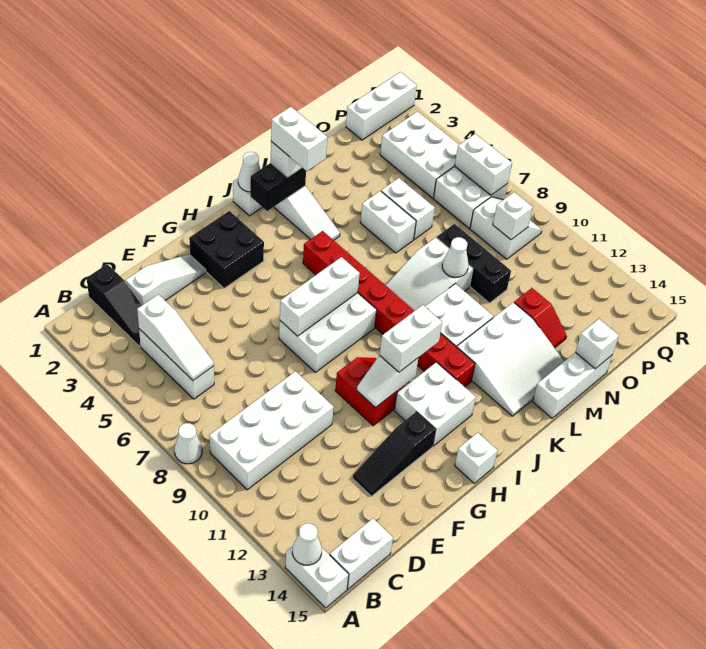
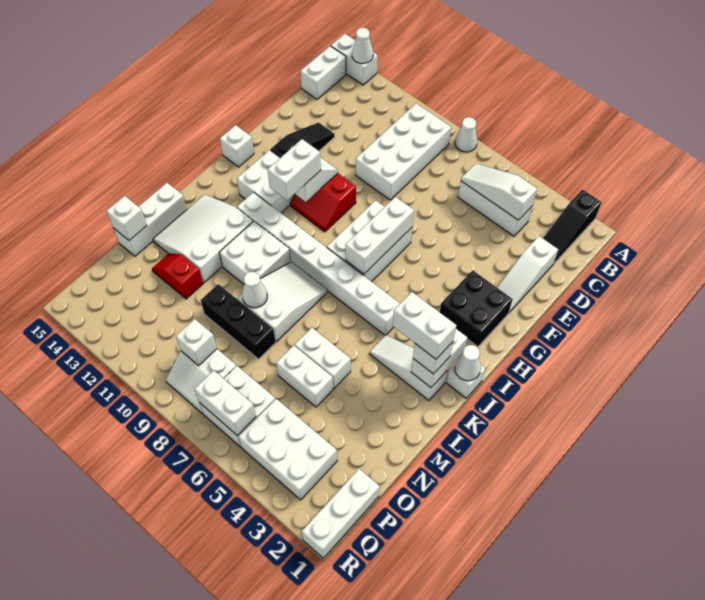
black 1x3 slope [87,264,142,346] -> black 1x3 slope turned to [543,190,601,263]
black 1x2 brick [250,163,306,211] -> white 1x2 brick [411,329,467,387]
red 1x8 brick [303,231,475,387] -> white 1x8 brick [237,192,400,335]

